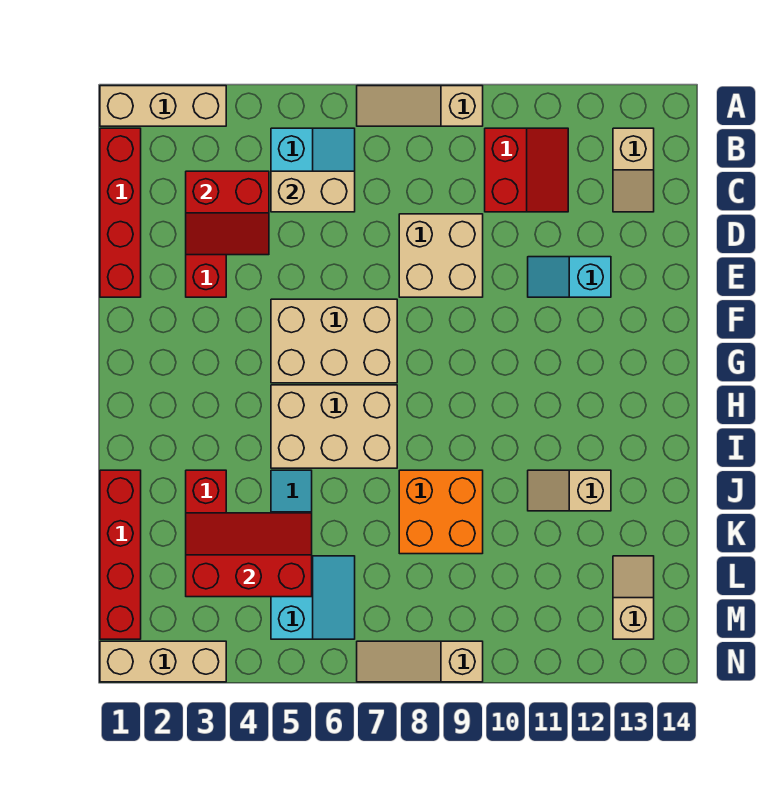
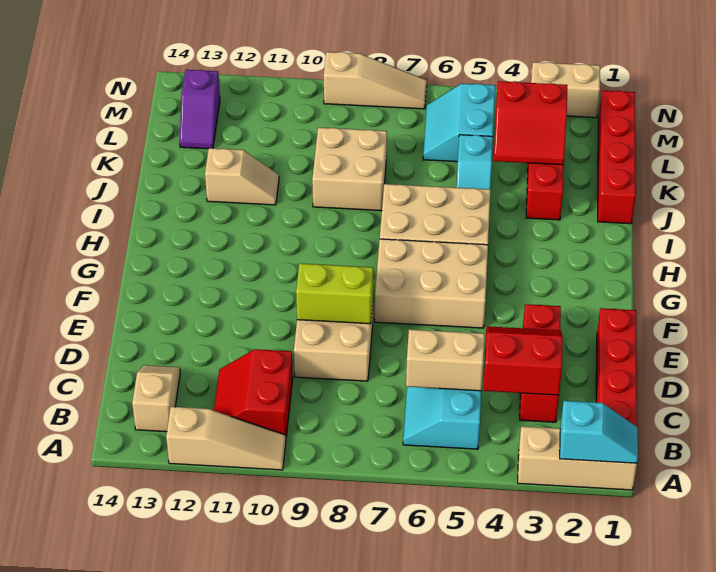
tan 1x3 slope [357,86,483,126] -> tan 1x3 slope moved to [166,407,286,470]
none -> lime 1x2 brick [296,263,373,324]
cyan 1x2 slope [528,257,611,297] -> cyan 1x2 slope moved to [560,401,638,463]
orange 2x2 brick [399,470,483,554] -> tan 2x2 brick [312,127,387,211]
red 2x3 slope [186,513,312,597] -> red 2x2 slope [494,81,567,165]
tan 1x2 slope [613,556,654,639] -> purple 1x2 slope [180,70,220,149]
tan 1x3 brick [100,641,226,682] -> tan 1x2 brick [531,62,600,118]

